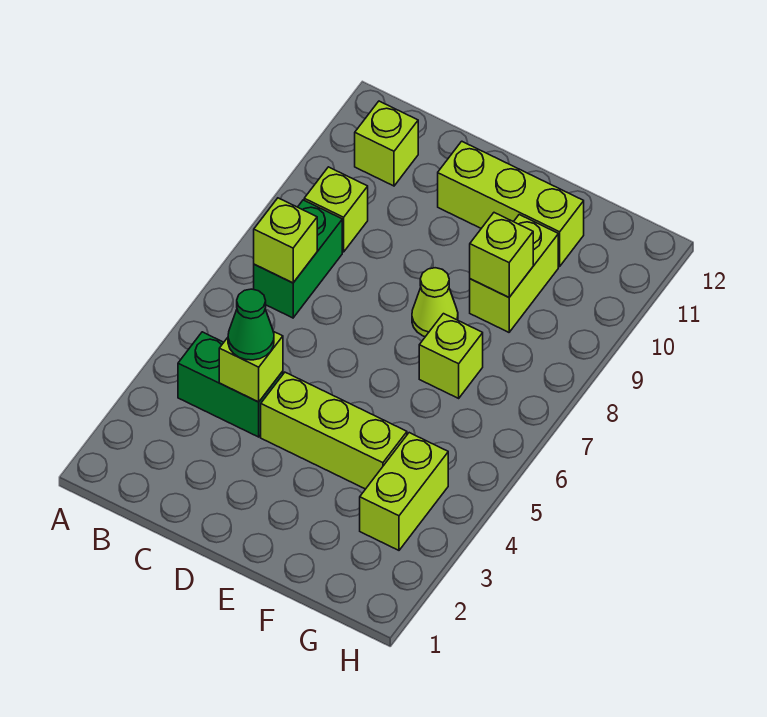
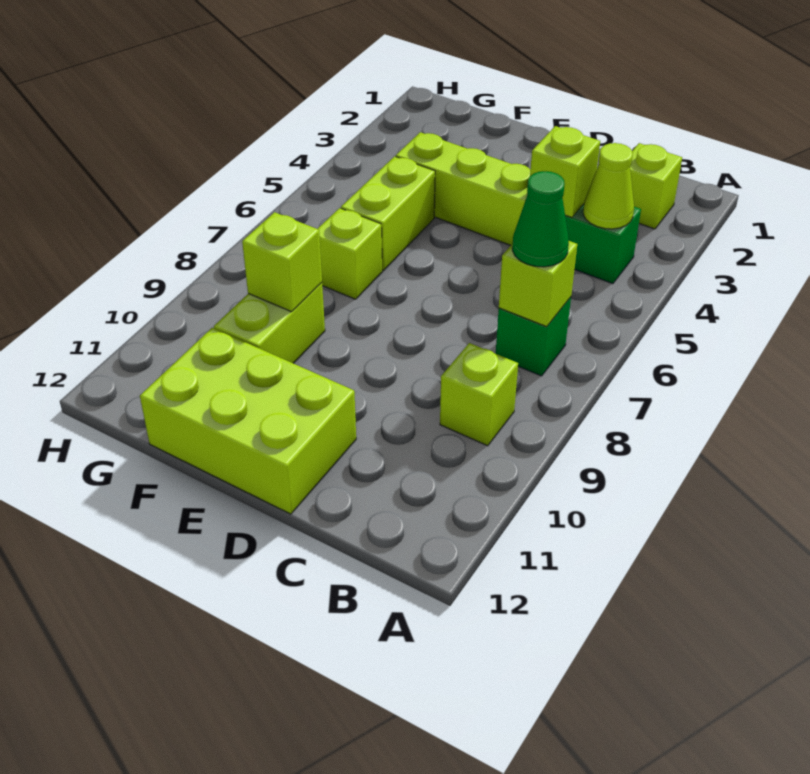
green 1x2 brick [254,200,342,318] -> green 1x1 brick [496,297,571,376]
lime 1x1 brick [355,101,418,186] -> lime 1x1 brick moved to [630,143,682,229]
green 1x1 cone [228,289,274,360] -> green 1x1 cone moved to [512,171,569,267]
lime 1x3 brick [438,141,584,266] -> lime 2x3 brick [140,328,356,514]
lime 1x1 cone [412,268,458,337] -> lime 1x1 cone moved to [583,143,634,229]
lime 1x2 brick [360,433,448,550] -> lime 1x2 brick moved to [341,156,435,271]

